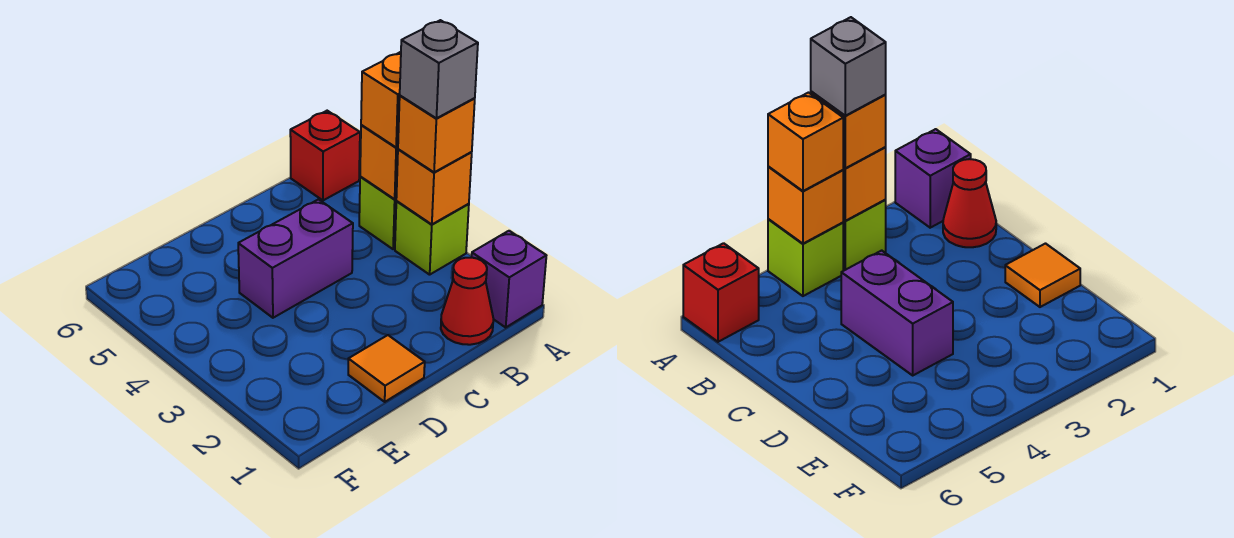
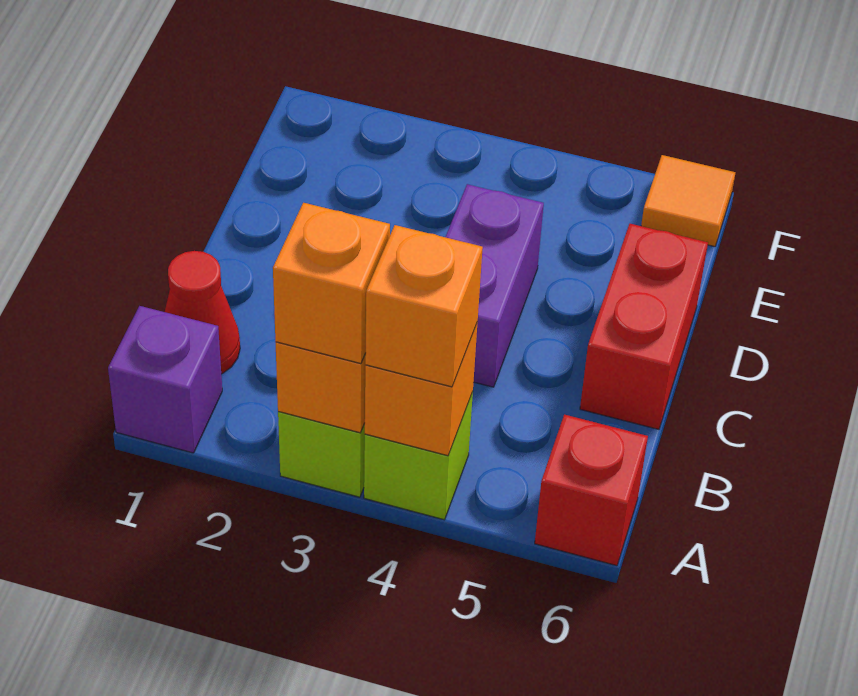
grey 1x1 brick [400,20,478,118] -> none
none -> red 1x2 brick [580,224,708,429]
orange 1x1 tile [348,335,425,402] -> orange 1x1 tile moved to [641,155,735,247]

